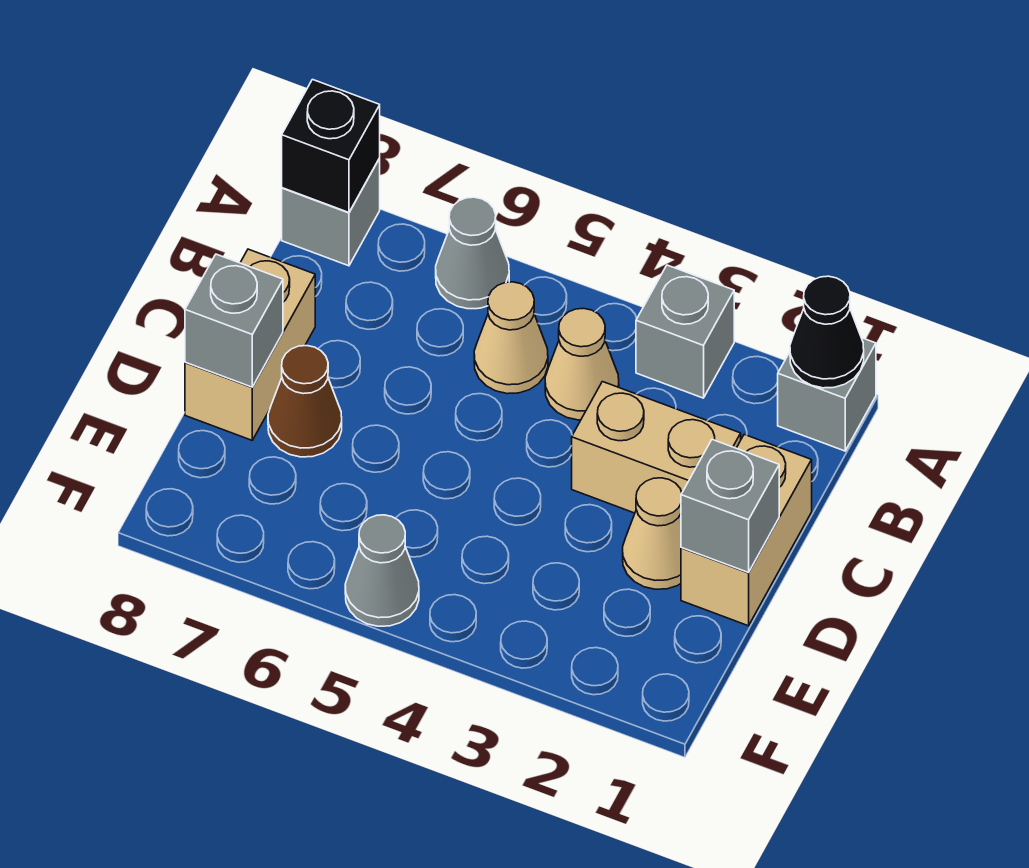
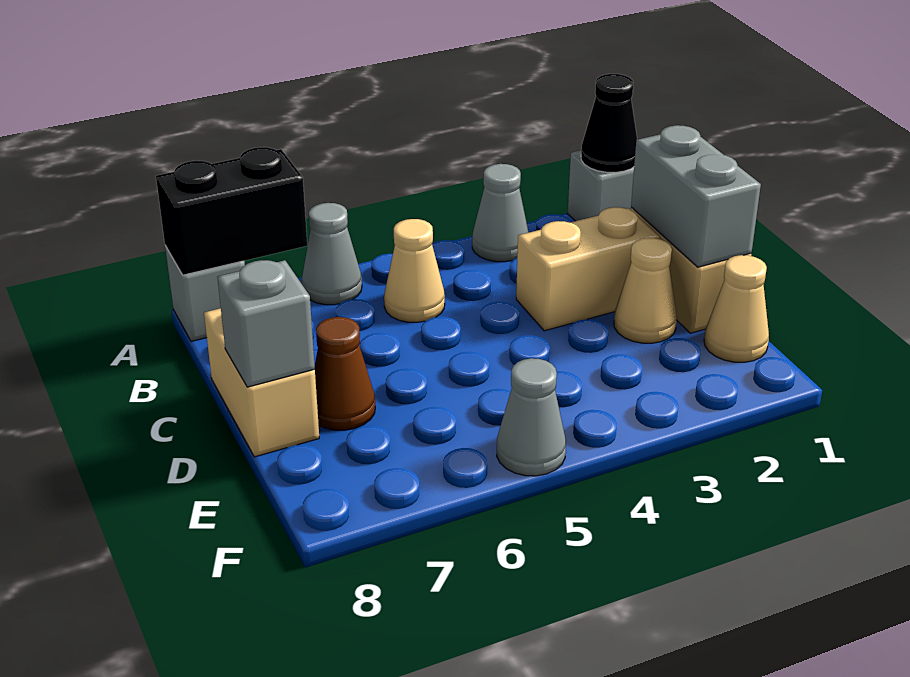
grey 1x1 brick [636,265,734,398] -> grey 1x1 cone [472,164,529,262]
black 1x1 brick [282,80,380,212] -> black 1x2 brick [156,147,307,275]
tan 1x1 cone [545,308,619,420] -> tan 1x1 cone moved to [704,255,769,362]
grey 1x1 brick [681,440,779,572] -> grey 1x2 brick [631,125,761,267]

